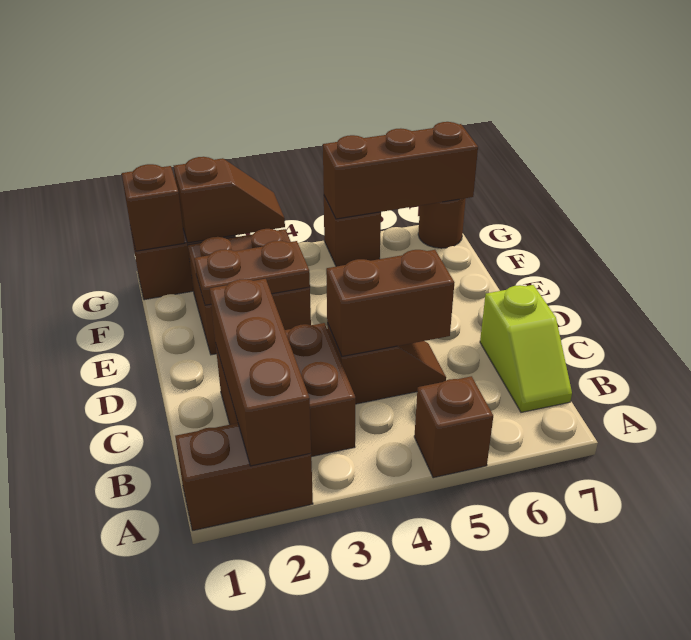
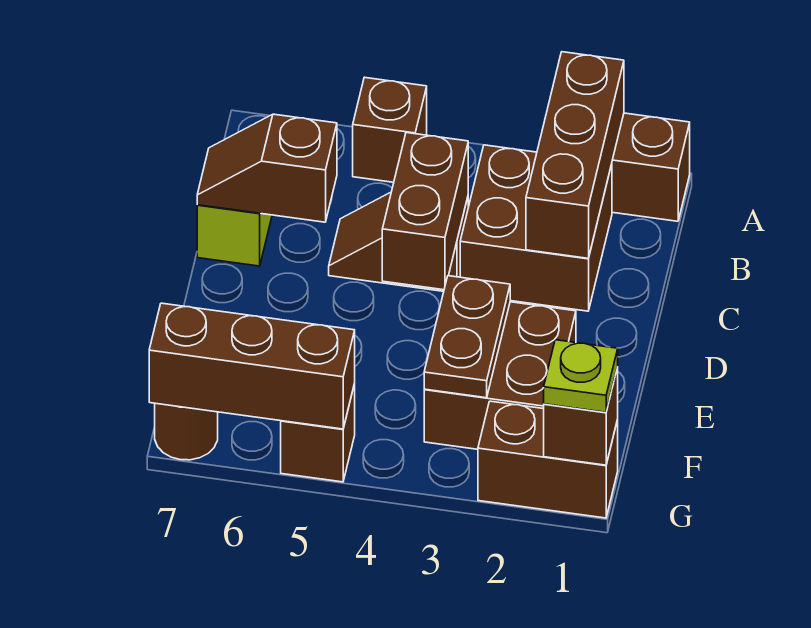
brown 1x2 brick [326,250,455,356] -> brown 1x2 brick turned to [382,133,468,290]
brown 1x2 plate [194,241,310,305] -> brown 1x2 plate turned to [424,276,510,398]
none -> lime 1x1 plate [544,340,618,412]
brown 1x2 slope [174,157,285,243] -> brown 1x2 slope moved to [197,114,337,222]

